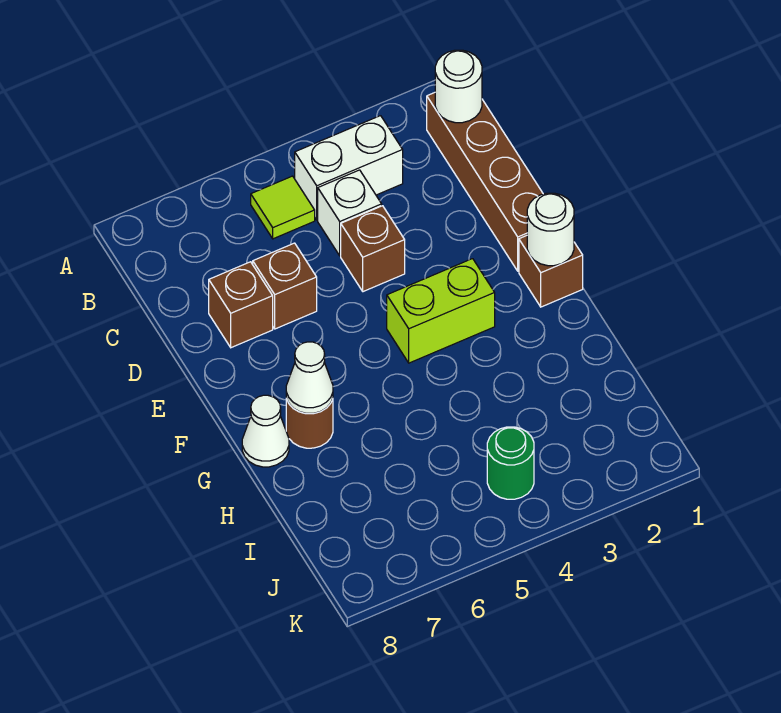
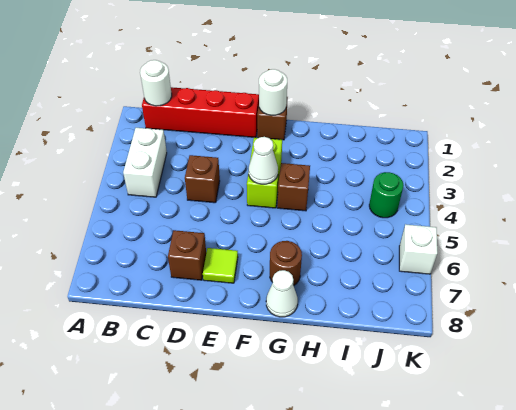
brown 1x4 brick [427,93,543,271] -> red 1x4 brick [142,87,259,138]
lime 1x1 tile [251,176,315,239] -> lime 1x1 tile moved to [203,248,238,283]
white 1x1 brick [318,170,382,256] -> white 1x1 brick moved to [399,224,437,274]
brown 1x1 brick [253,243,317,329] -> brown 1x1 brick moved to [277,163,310,211]
white 1x1 cone [286,342,333,413] -> white 1x1 cone moved to [249,137,278,184]

